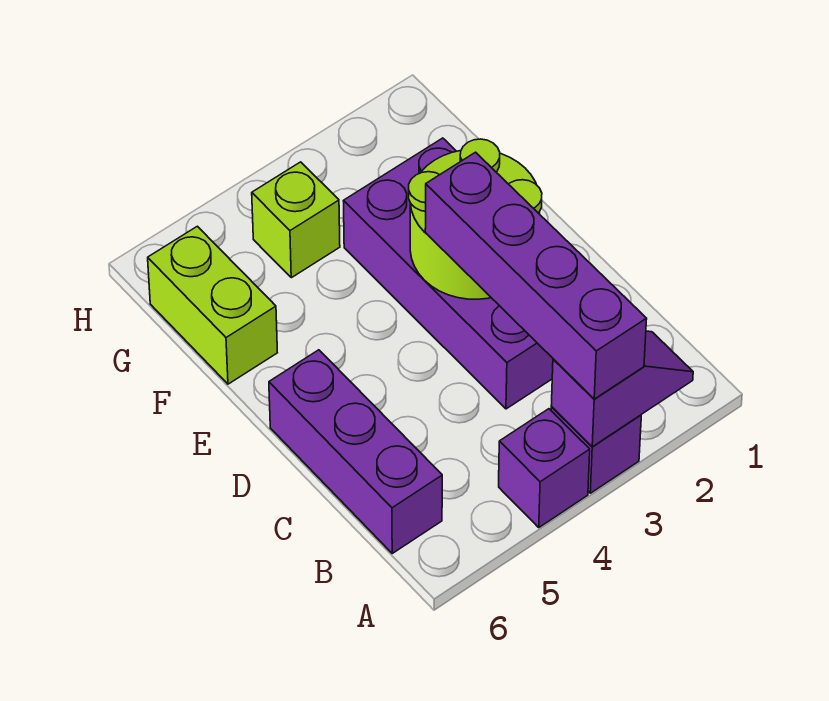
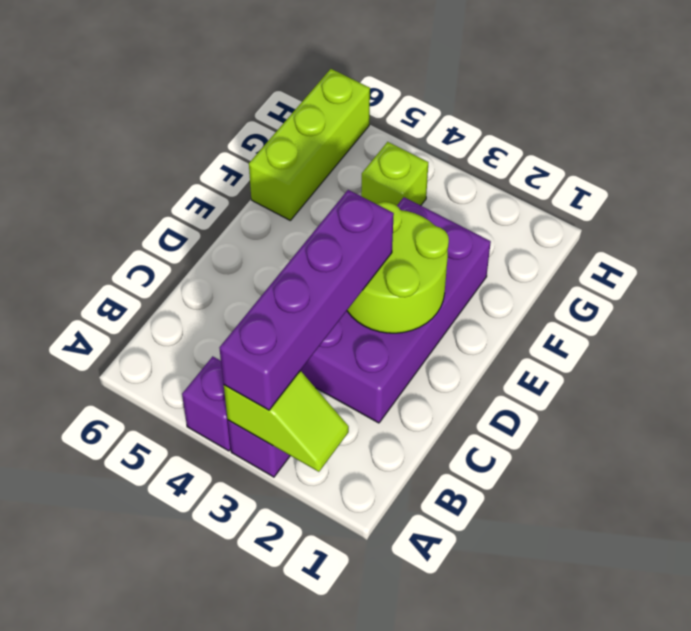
purple 1x2 slope [551,331,693,447] -> lime 1x2 slope [224,371,349,472]
purple 1x3 brick [269,350,442,553] -> none
lime 1x2 brick [148,226,277,384] -> lime 1x3 brick [249,69,370,220]

